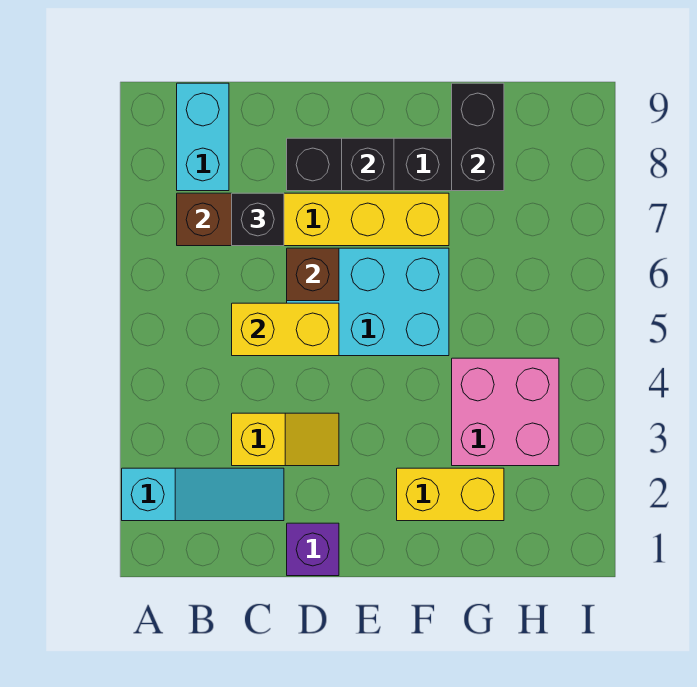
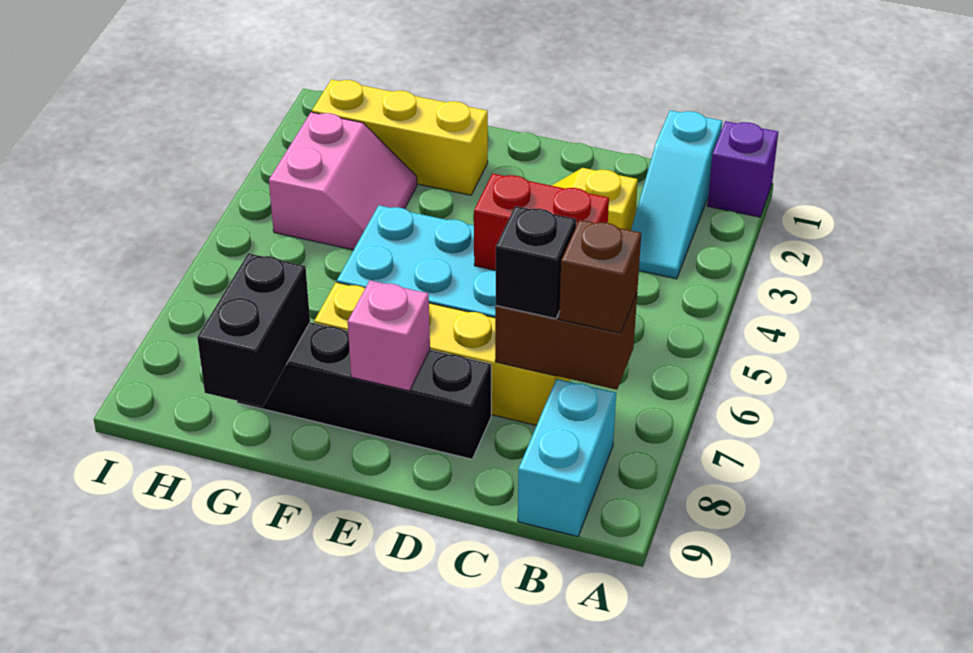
cyan 1x3 slope [122,468,284,521] -> cyan 1x3 slope turned to [631,110,722,279]
yellow 1x2 brick [232,303,339,356] -> red 1x2 brick [474,174,609,270]
purple 1x1 brick [287,523,339,576] -> purple 1x1 brick moved to [707,121,778,217]
brown 1x1 brick [287,248,339,301] -> brown 1x1 brick moved to [559,220,641,333]
black 1x1 brick [342,138,394,191] -> pink 1x1 brick [348,280,430,391]
yellow 1x2 brick [397,468,504,521] -> yellow 1x3 brick [312,79,488,195]
pink 2x2 brick [452,358,559,466] -> pink 2x2 slope [269,112,417,250]

